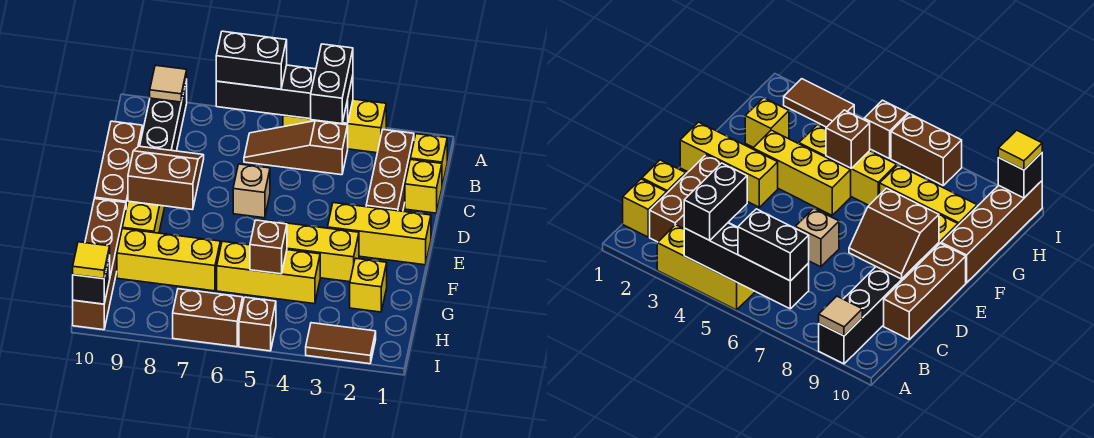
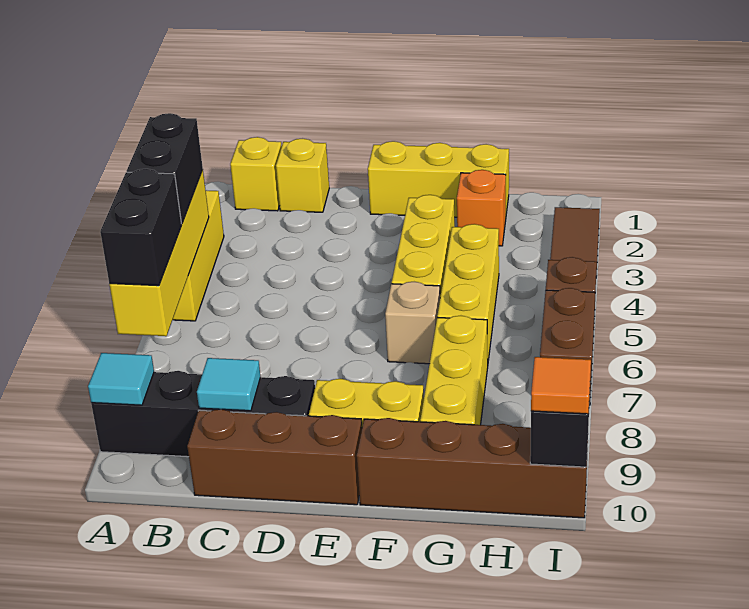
black 1x4 brick [216,65,353,123] -> yellow 1x4 brick [109,170,209,336]
black 1x2 brick [311,44,353,124] -> black 1x2 brick turned to [127,113,203,224]
tan 1x1 tile [150,65,187,102] -> cyan 1x1 tile [88,353,154,405]
brown 1x3 brick [366,130,414,211] -> none
brown 1x3 slope [244,121,348,175] -> none
none -> cyan 1x1 tile [197,358,261,411]
tan 1x1 brick [233,164,270,218] -> tan 1x1 brick moved to [385,282,440,364]
brown 2x2 slope [128,146,204,210] -> none
yellow 1x3 brick [328,203,431,265] -> yellow 1x3 brick turned to [368,141,509,217]
yellow 1x1 brick [350,258,387,312] -> orange 1x1 brick [457,170,506,246]
brown 1x1 brick [250,220,287,274] -> none
yellow 1x1 tile [73,242,110,279] -> orange 1x1 tile [531,357,591,414]

